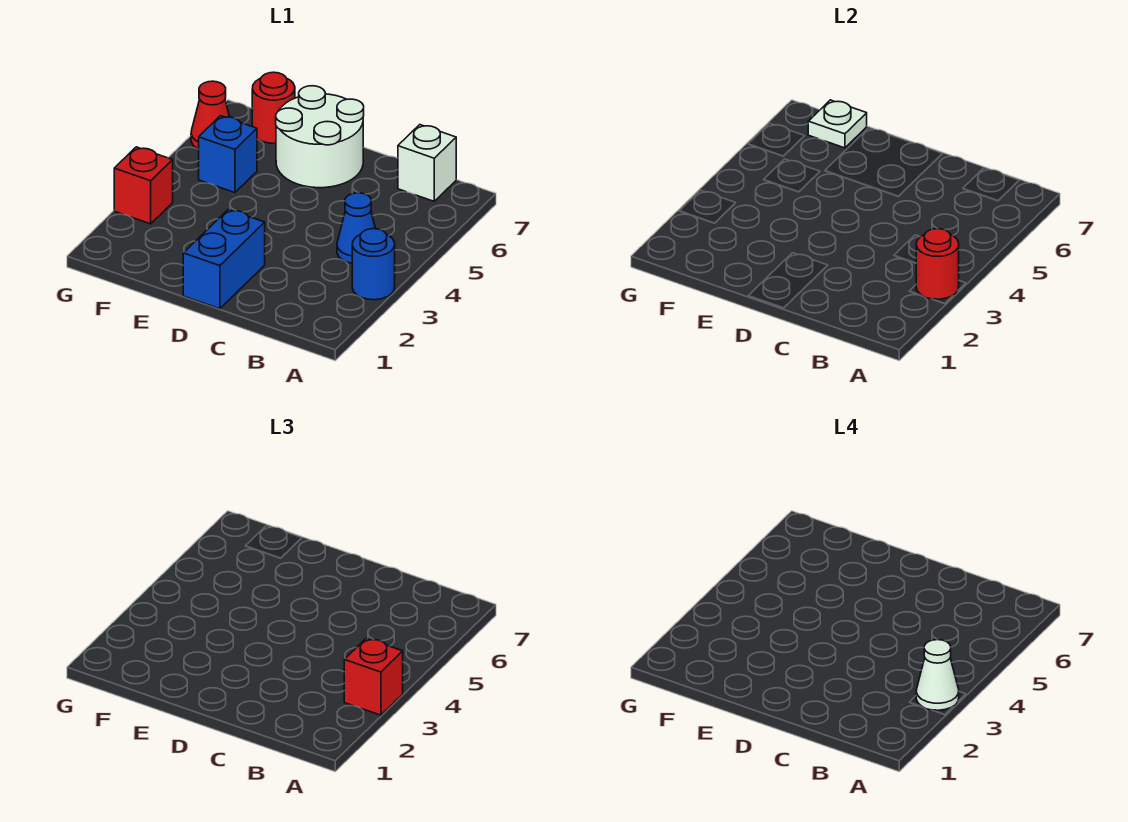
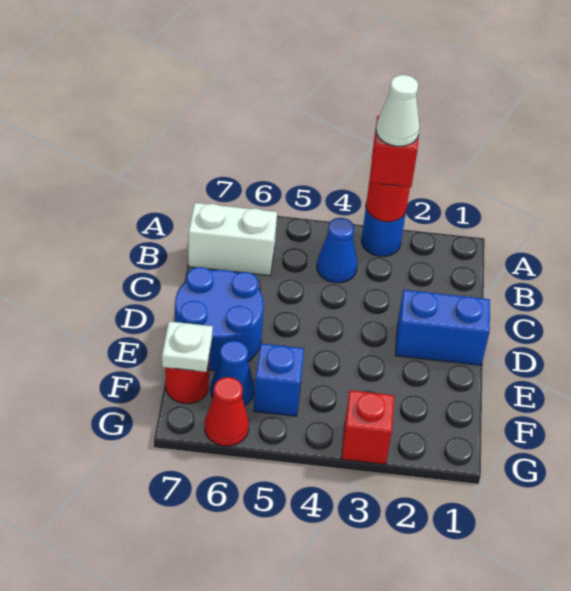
white 1x1 brick [398,125,456,201] -> white 1x2 brick [188,203,277,276]
white 2x2 round brick [276,86,364,188] -> blue 2x2 round brick [175,267,264,371]
none -> blue 1x1 cone [211,341,254,406]

